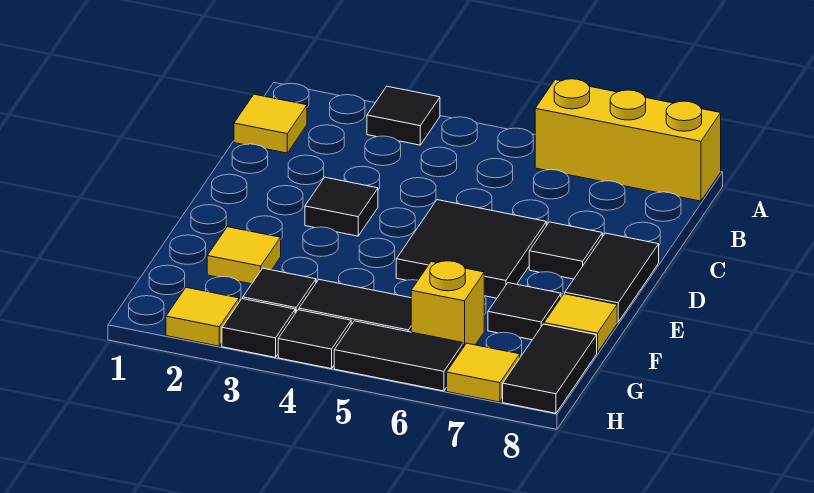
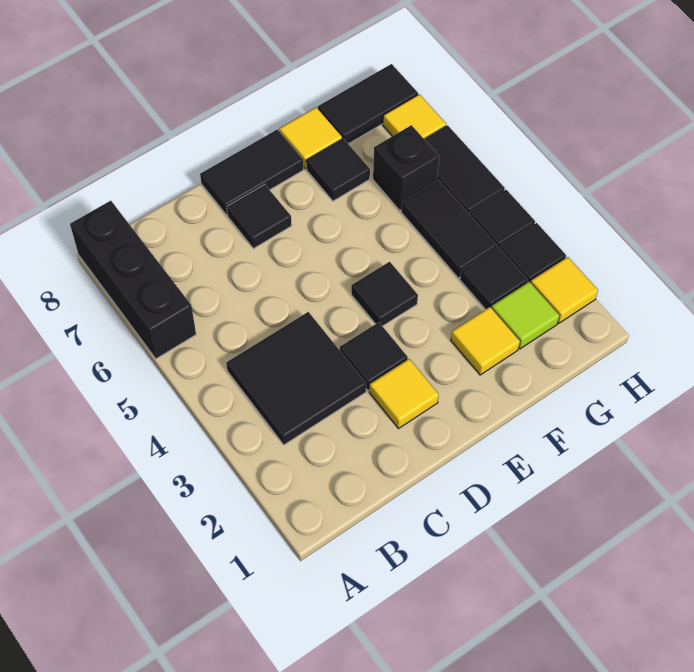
black 1x1 tile [367,86,440,145] -> black 1x1 tile moved to [351,262,418,326]
yellow 1x3 brick [535,79,721,201] -> black 1x3 brick [70,201,196,359]
yellow 1x1 tile [234,94,307,153] -> yellow 1x1 tile moved to [369,359,439,429]
black 2x2 tile [396,200,546,298] -> black 2x2 tile moved to [226,312,366,445]
none -> lime 1x1 tile [492,282,559,349]
yellow 1x1 brick [411,261,484,346] -> black 1x1 brick [373,125,439,211]

